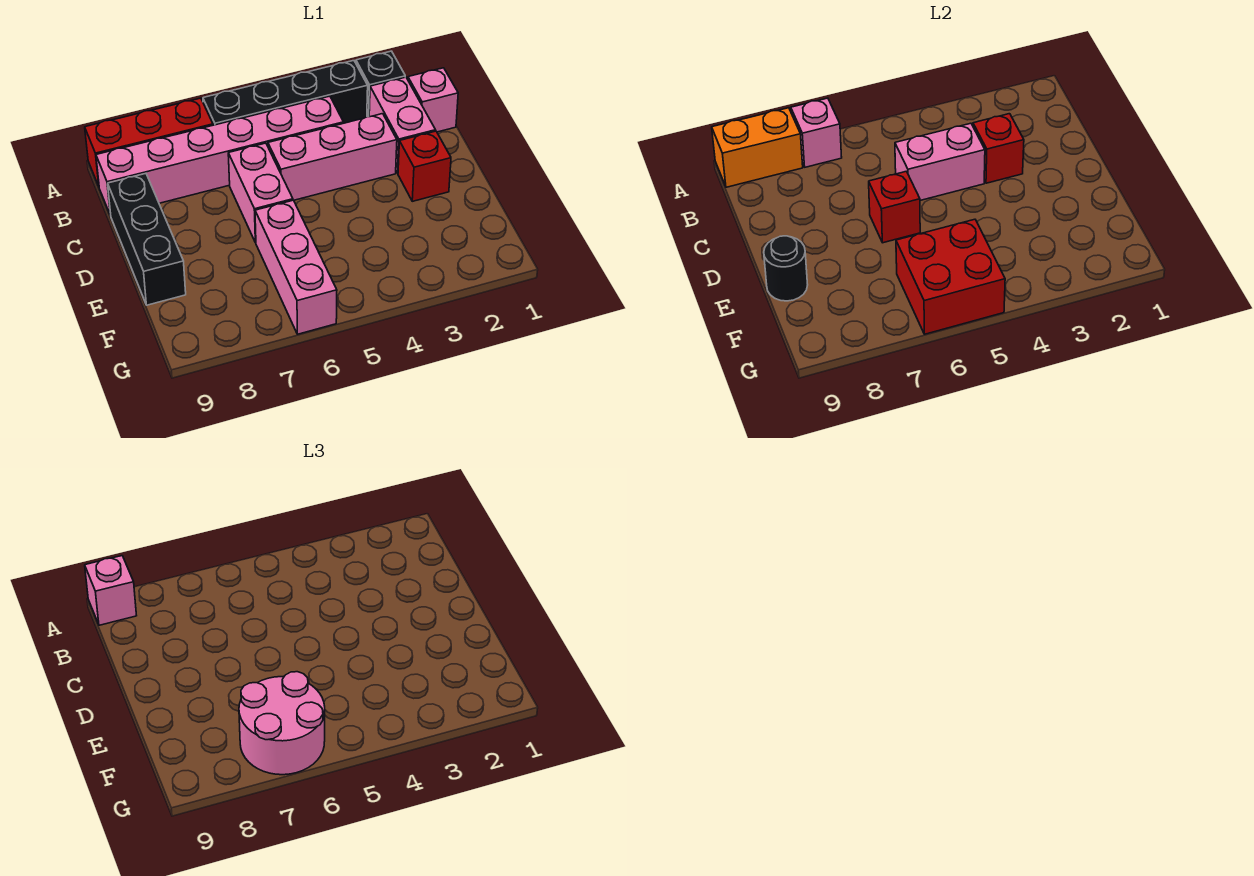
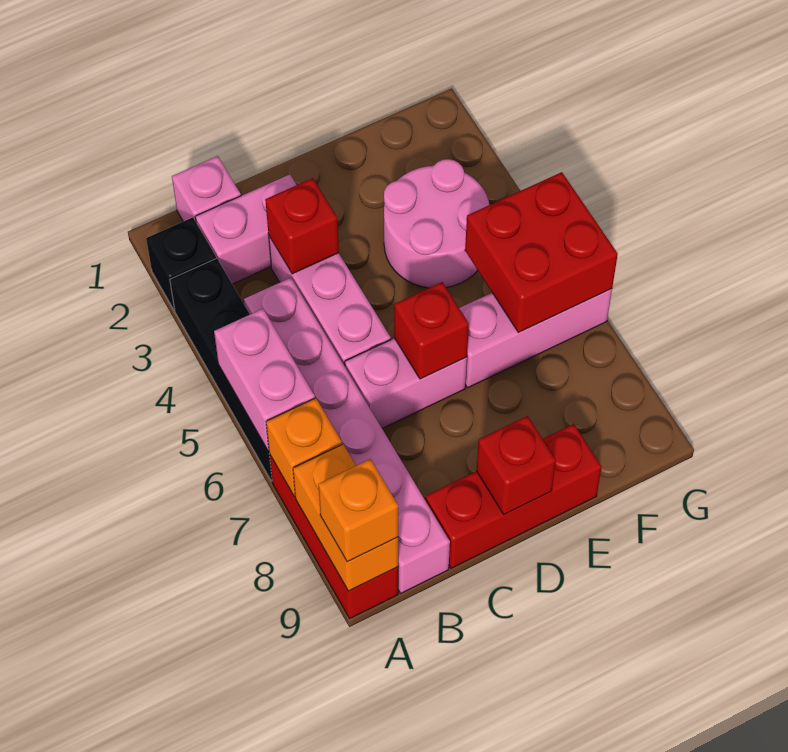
pink 1x1 brick [791,98,842,167] -> orange 1x1 brick [266,398,342,496]
pink 1x1 brick [85,556,137,625] -> orange 1x1 brick [318,459,398,562]
pink 1x2 brick [895,123,985,200] -> pink 1x2 brick moved to [214,309,315,451]
black 1x3 brick [108,174,186,305] -> red 1x3 brick [426,424,602,568]
red 1x1 brick [398,131,451,201] -> red 1x1 brick moved to [476,416,556,514]
black 1x1 round brick [764,236,808,301] -> none
pink 2x2 round brick [239,672,325,775] -> pink 2x2 round brick moved to [384,159,489,288]

